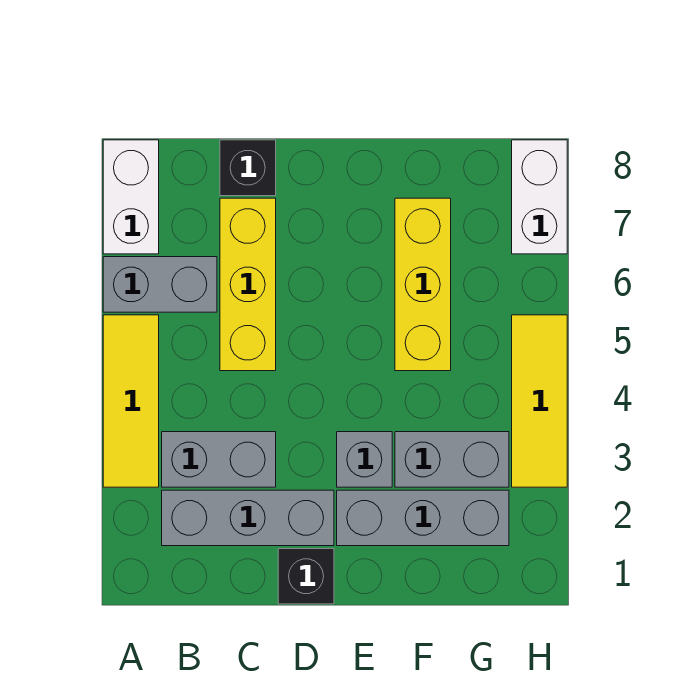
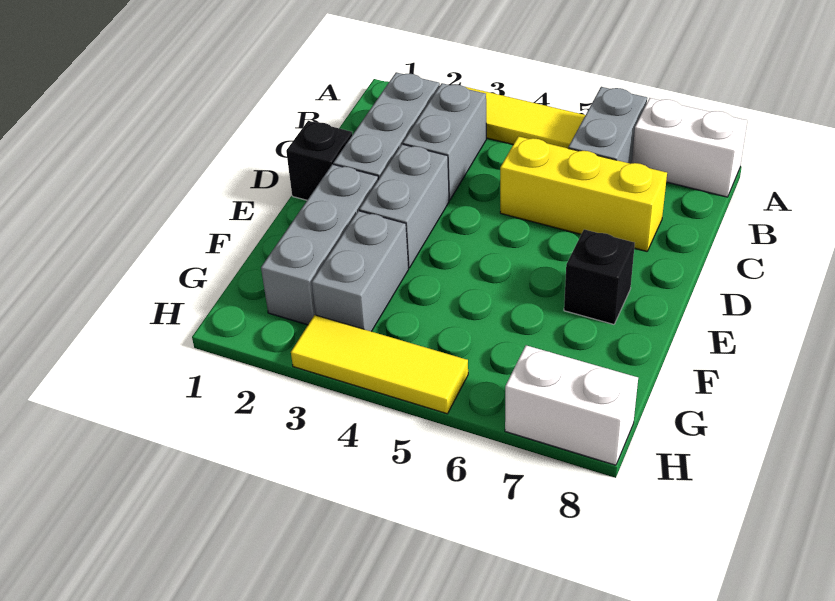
black 1x1 brick [220,140,276,196] -> black 1x1 brick moved to [564,229,635,324]
grey 1x1 brick [337,432,392,487] -> grey 1x2 brick [359,144,449,268]
yellow 1x3 brick [395,198,451,371] -> none

